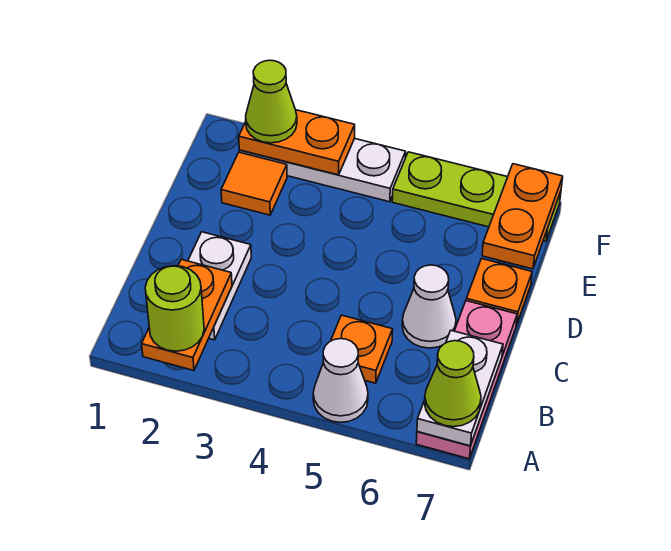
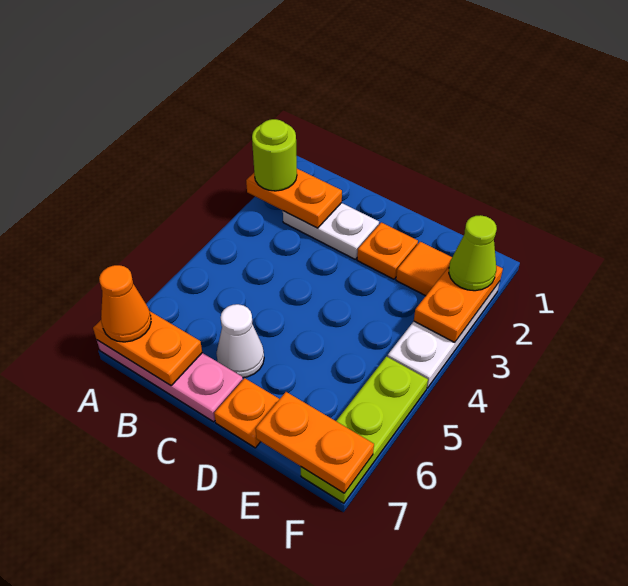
white 1x1 cone [313,339,368,422] -> none
white 1x2 plate [417,331,503,446] -> orange 1x2 plate [93,312,202,385]
lime 1x1 cone [425,341,481,427] -> orange 1x1 cone [99,265,151,342]
orange 1x1 plate [331,315,393,383] -> orange 1x1 plate moved to [357,223,418,279]

